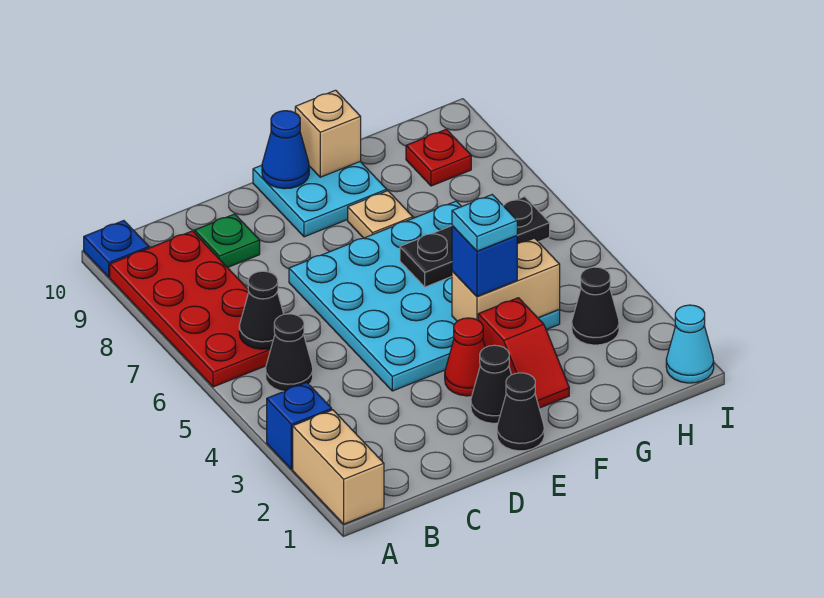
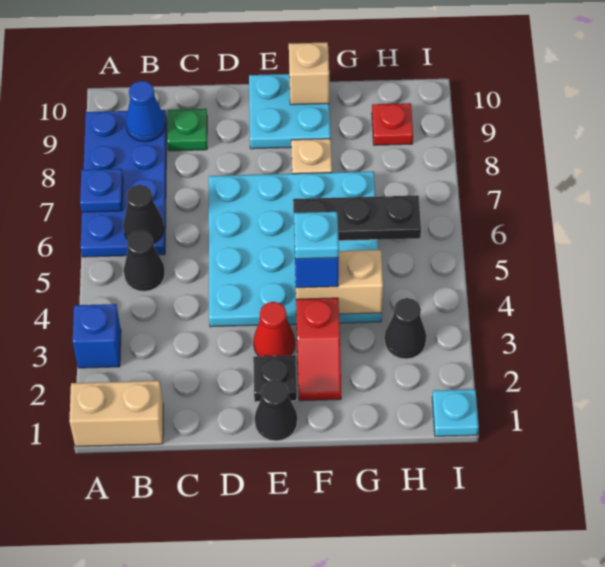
tan 1x2 brick [293,410,384,524] -> tan 1x2 brick turned to [69,381,163,447]
red 2x4 plate [110,231,271,387] -> blue 2x4 plate [81,110,167,257]
blue 1x1 plate [84,221,149,277] -> blue 1x1 plate moved to [80,169,123,212]
black 1x1 cone [471,345,511,423] -> black 1x1 plate [253,355,297,402]
blue 1x1 cone [262,111,309,189] -> blue 1x1 cone moved to [126,81,165,142]
cyan 1x1 cone [666,305,714,383] -> cyan 1x1 plate [432,389,479,436]

